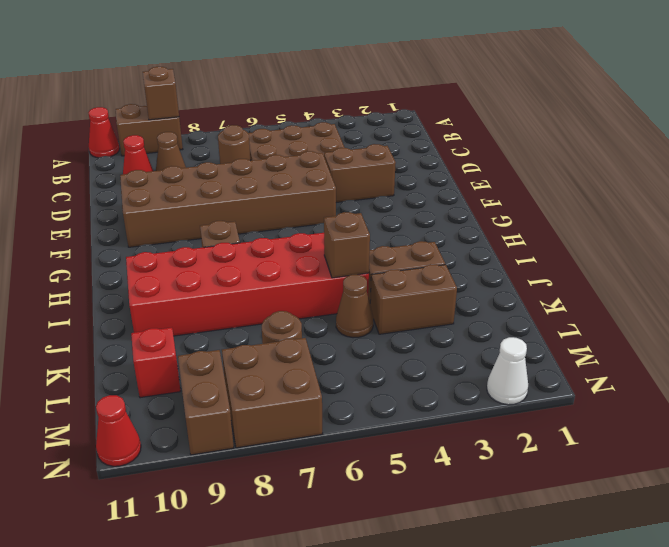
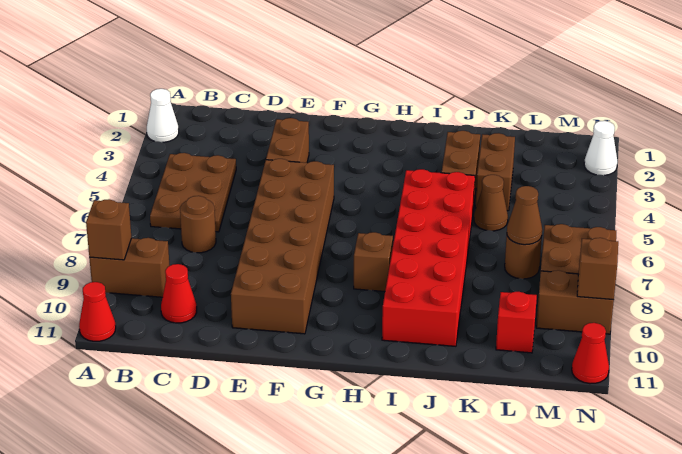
none -> white 1x1 cone [147,89,179,142]
brown 1x2 brick [116,104,183,156] -> brown 1x2 brick turned to [89,238,170,297]
brown 1x1 cone [156,132,186,171] -> brown 1x1 cone moved to [507,186,542,245]
brown 1x1 brick [324,212,370,278] -> brown 1x1 brick moved to [577,238,618,300]

